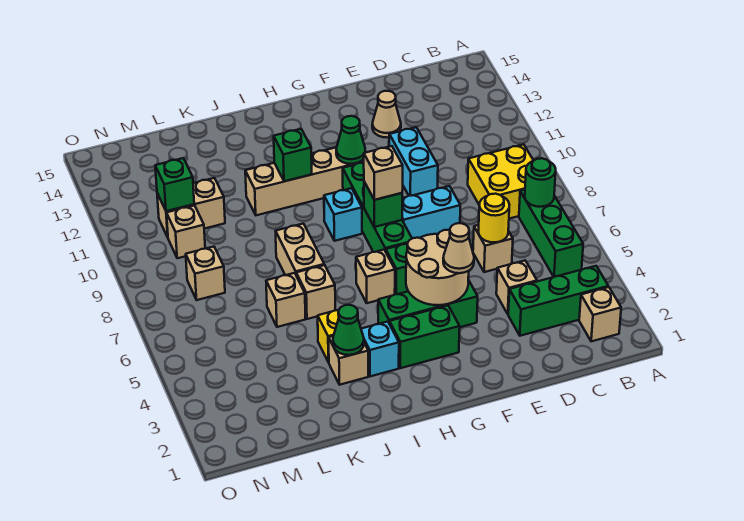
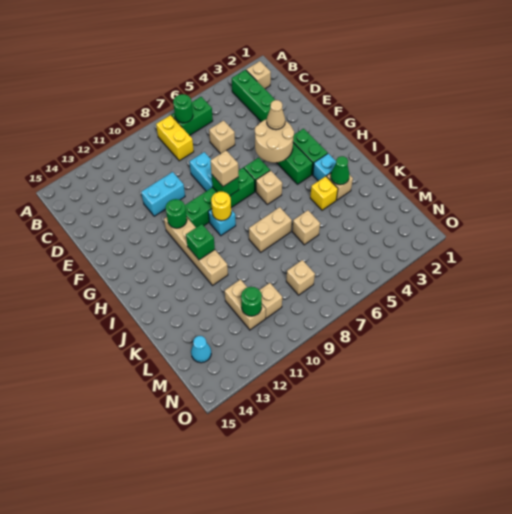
green 1x3 brick [519,190,583,277] -> green 1x2 brick [172,97,213,136]
yellow 2x2 brick [468,144,534,219] -> yellow 1x2 brick [156,115,194,161]
tan 1x1 brick [496,261,537,314] -> none
yellow 1x1 round brick [478,194,509,242] -> yellow 1x1 round brick moved to [211,191,231,221]
tan 1x1 cone [372,91,401,138] -> none
green 1x1 cone [336,116,365,164] -> green 1x1 round brick [166,199,187,228]
tan 1x1 brick [296,265,335,319] -> none
green 1x1 brick [155,158,194,211] -> green 1x1 round brick [241,287,262,316]
none -> cyan 1x1 cone [191,336,211,363]

